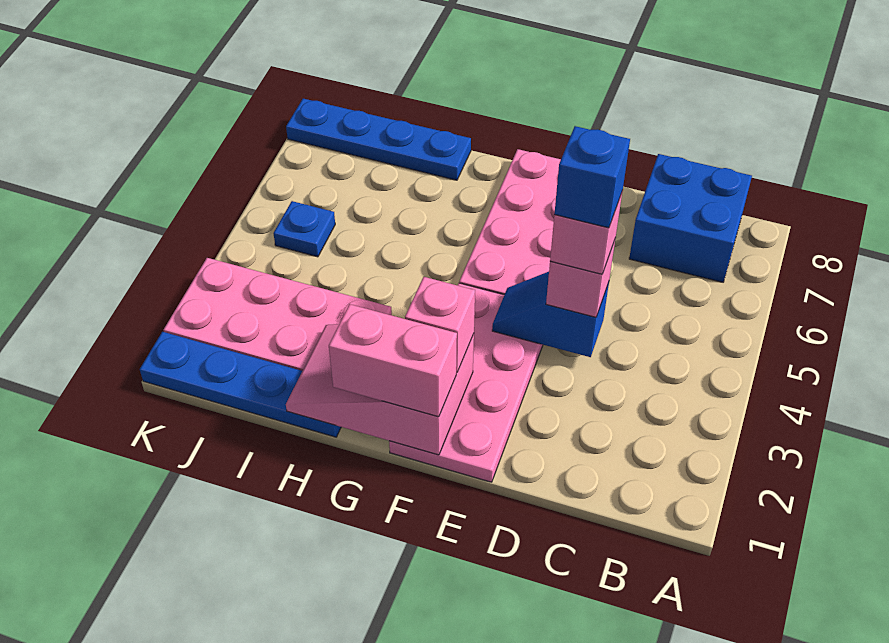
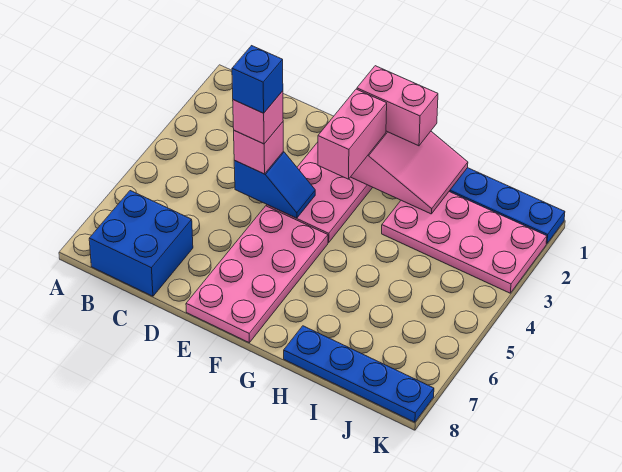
pink 1x1 brick [405,277,475,372] -> pink 1x2 brick [318,89,387,179]
blue 1x1 plate [273,201,335,257] -> none

